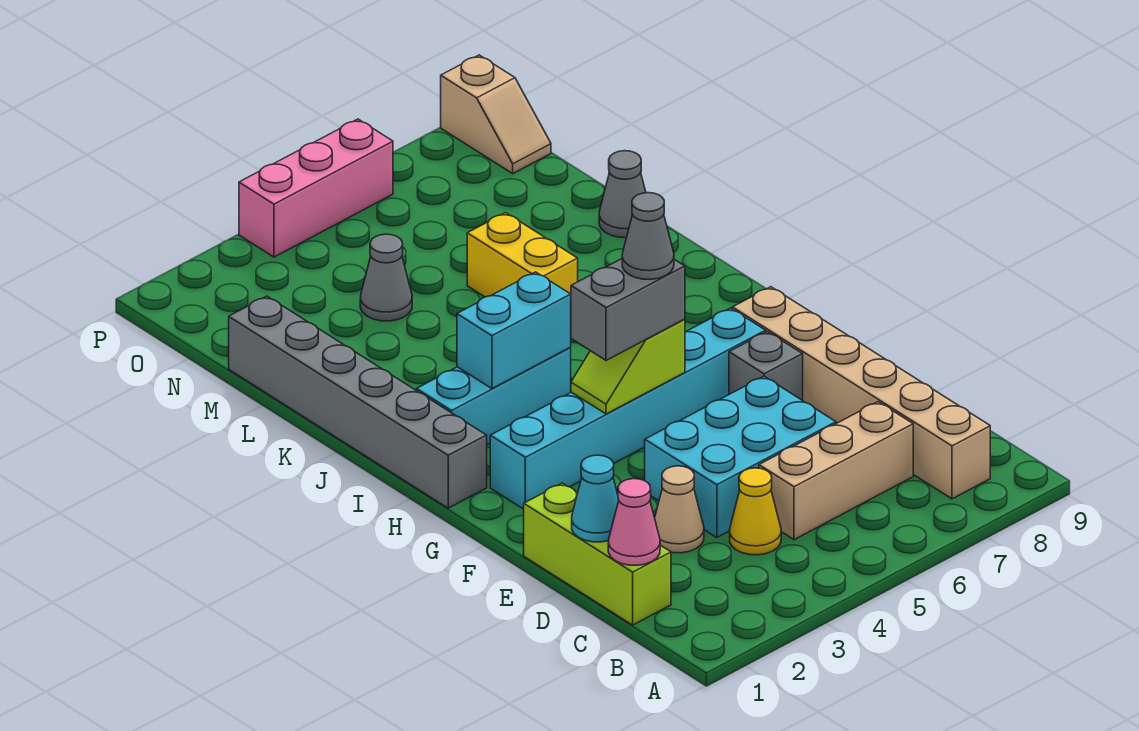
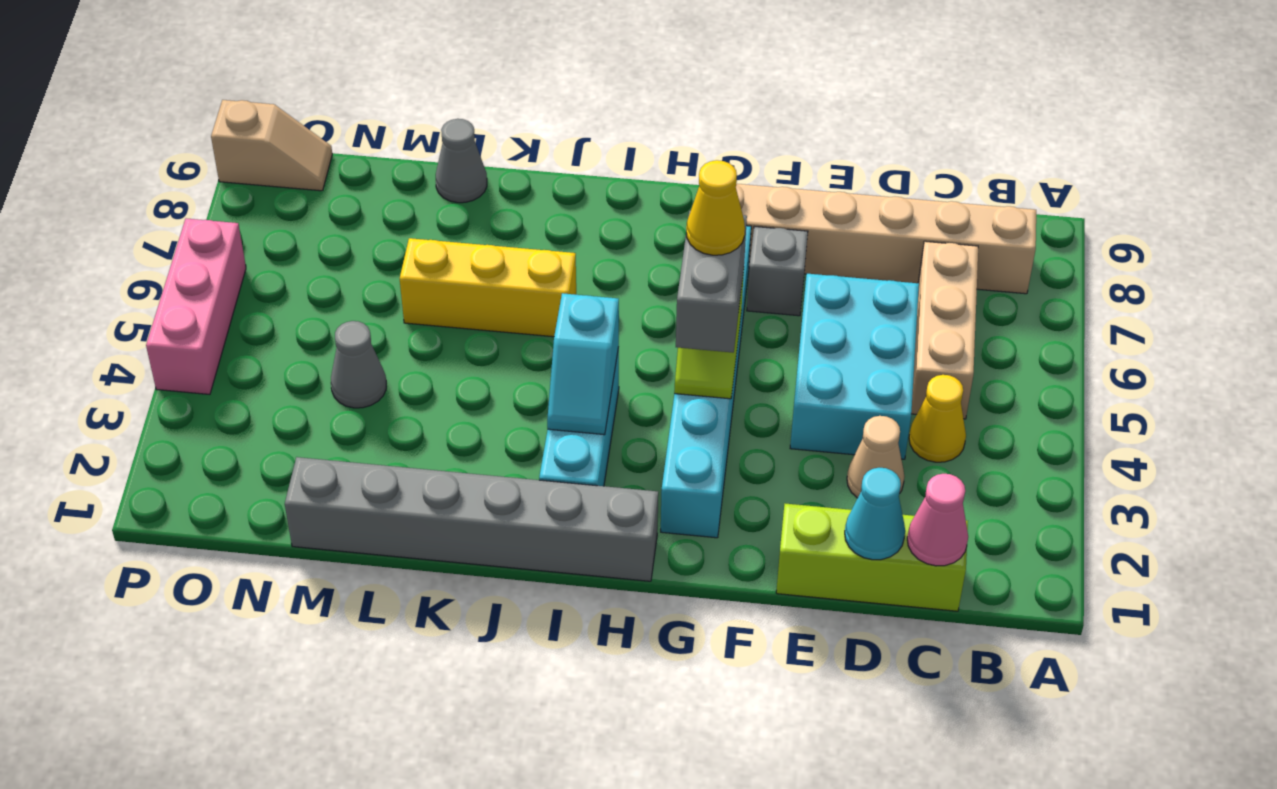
grey 1x1 cone [622,193,674,279] -> yellow 1x1 cone [686,160,745,255]
cyan 1x2 brick [457,272,571,389] -> cyan 1x2 slope [547,293,619,435]
yellow 1x2 brick [467,213,578,297] -> yellow 1x3 brick [400,238,576,337]

